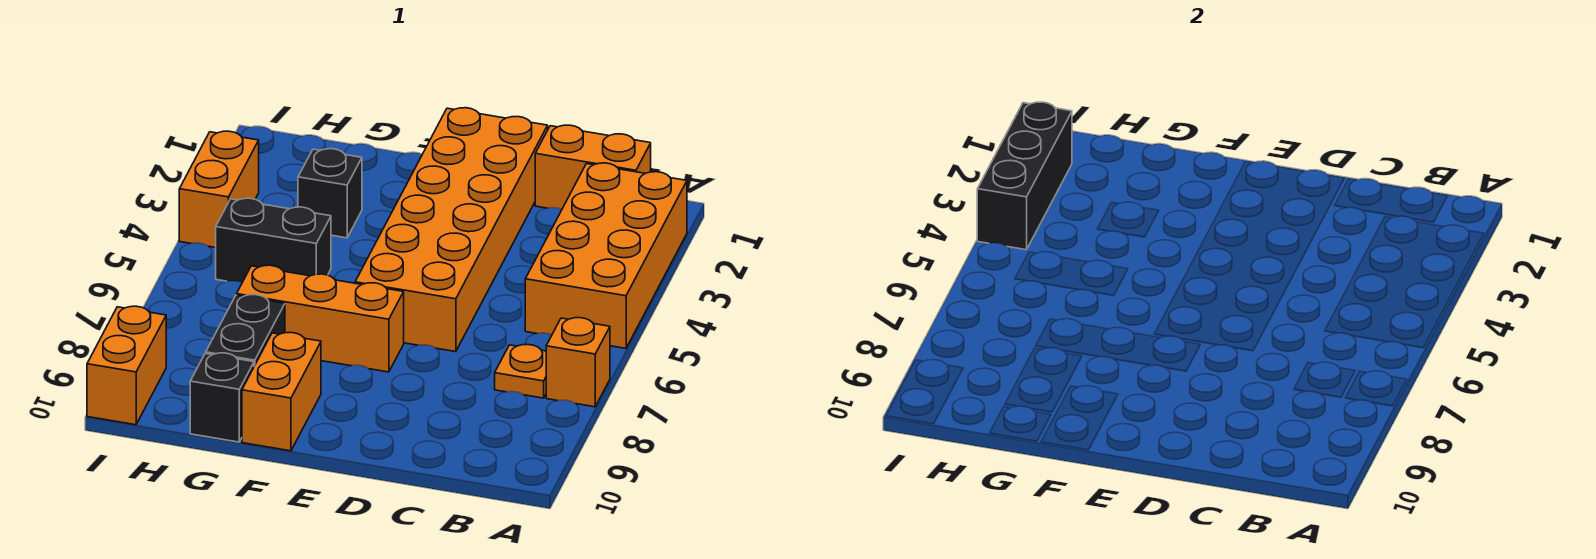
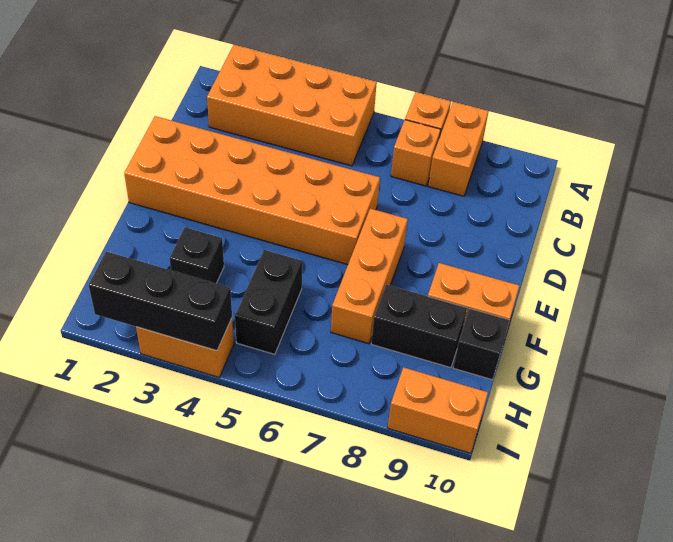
orange 1x2 brick [535,125,651,210] -> orange 1x2 brick moved to [428,102,488,196]
orange 1x1 plate [495,345,546,398] -> orange 1x1 brick [391,120,441,186]

